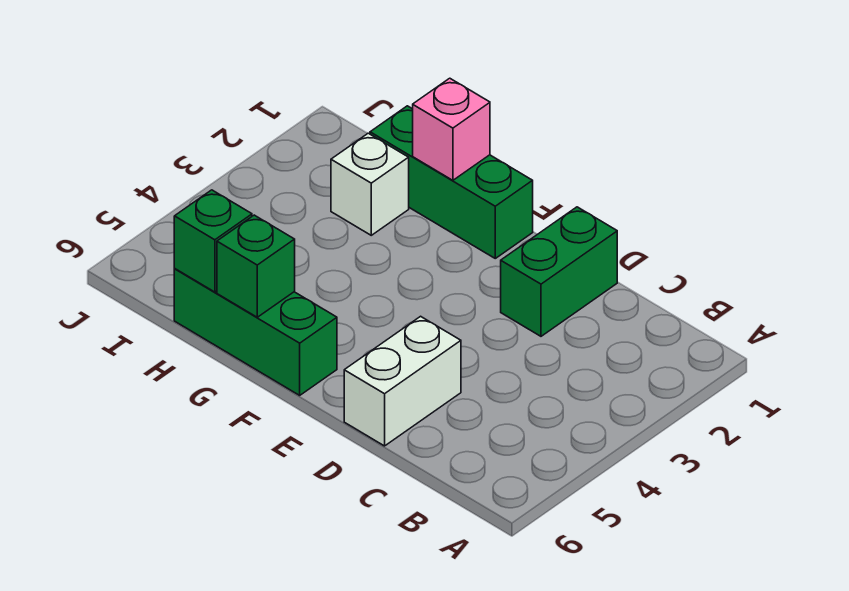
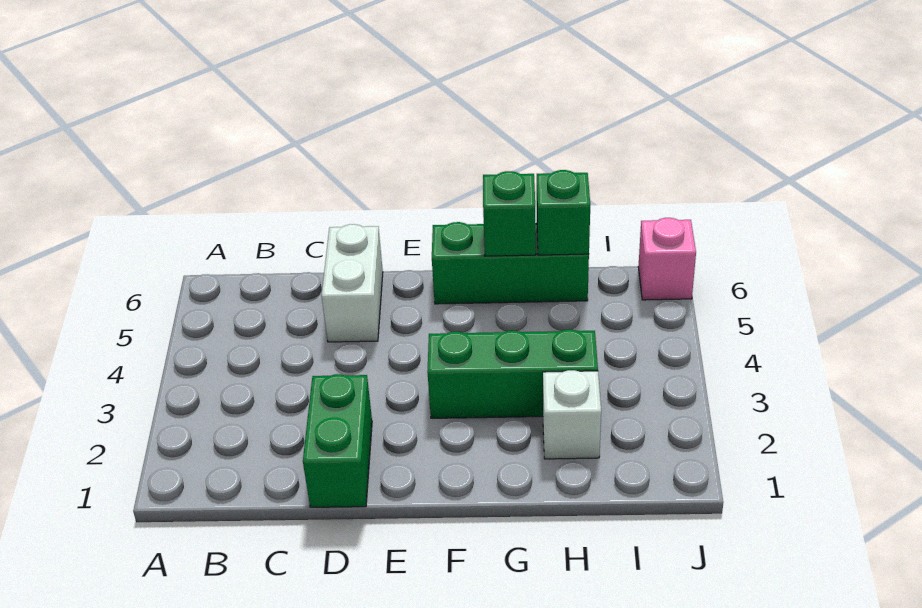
green 1x3 brick [370,106,533,258] -> green 1x3 brick moved to [427,330,598,418]
pink 1x1 brick [413,78,490,180] -> pink 1x1 brick moved to [638,218,696,300]

